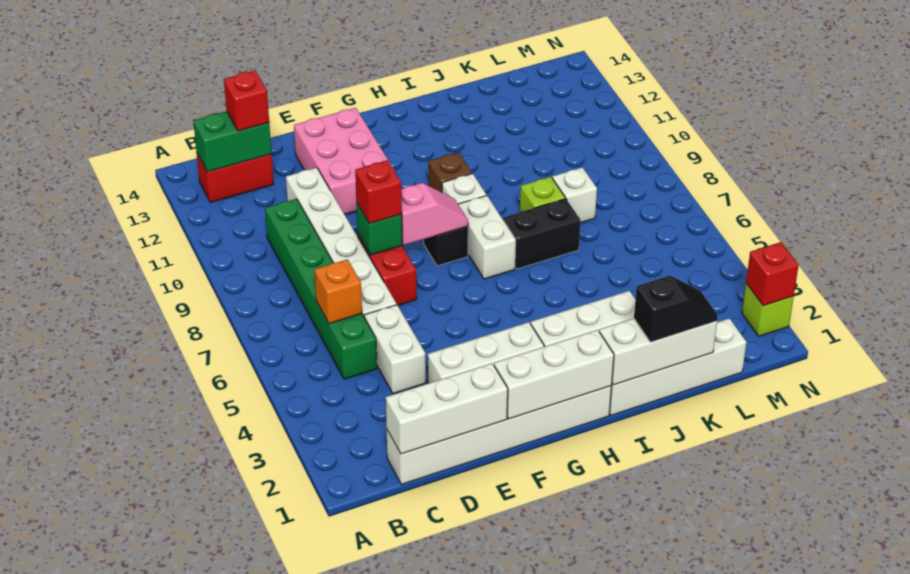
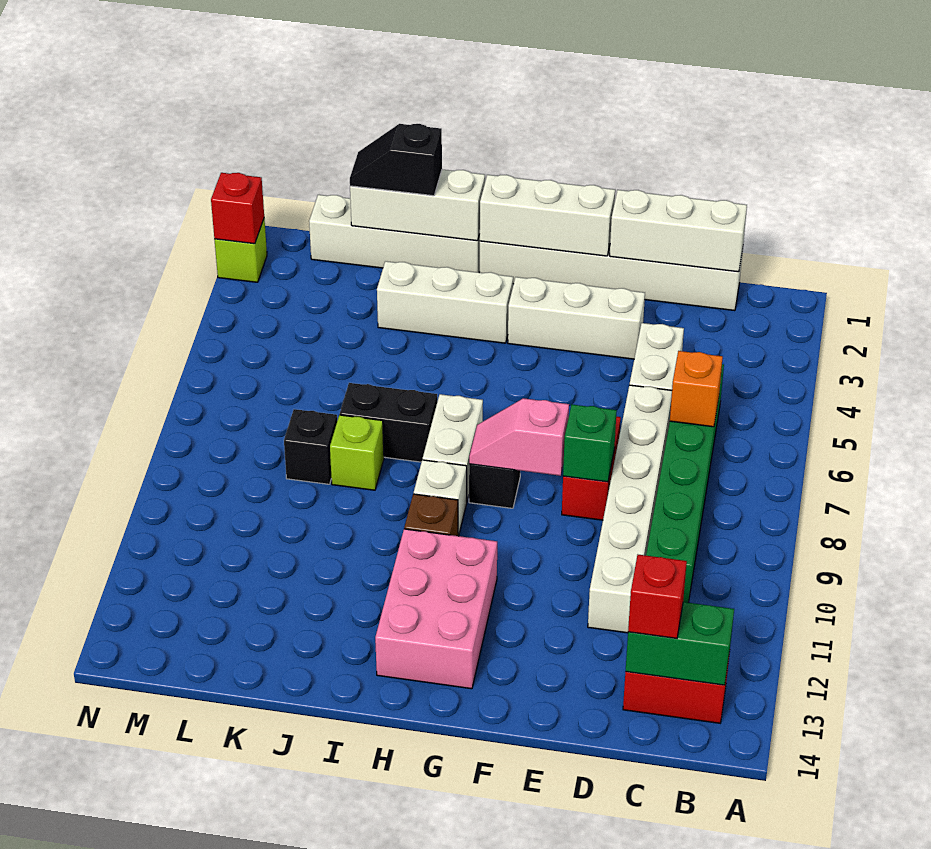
red 1x1 brick [355,160,402,223] -> none
pink 2x3 brick [294,108,394,214] -> pink 2x3 brick moved to [375,529,497,689]
white 1x1 brick [552,167,597,222] -> black 1x1 brick [284,409,337,484]

